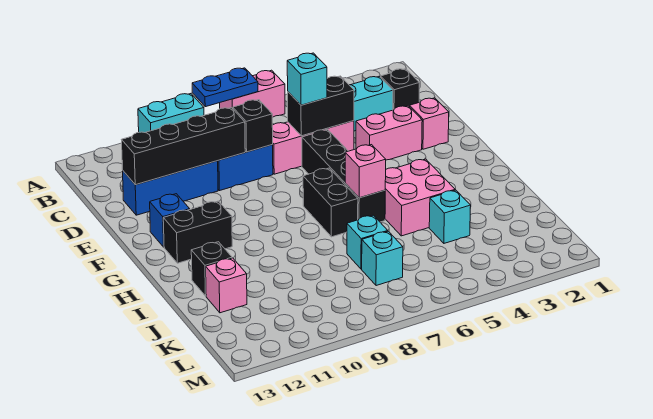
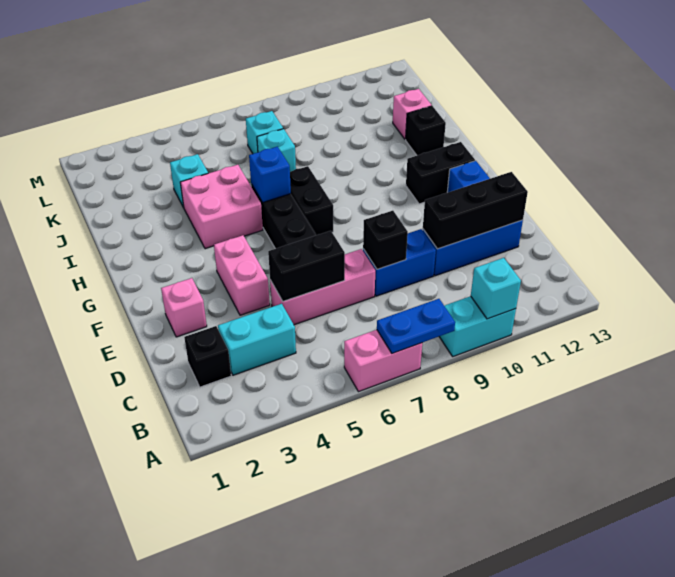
cyan 1x1 brick [287,53,327,105] -> cyan 1x1 brick moved to [471,258,521,319]
black 1x4 brick [122,108,245,185] -> black 1x3 brick [423,172,528,249]
pink 1x2 brick [356,106,422,160] -> pink 1x2 brick turned to [214,235,270,315]
pink 1x1 brick [345,145,386,198] -> blue 1x1 brick [249,147,291,202]

